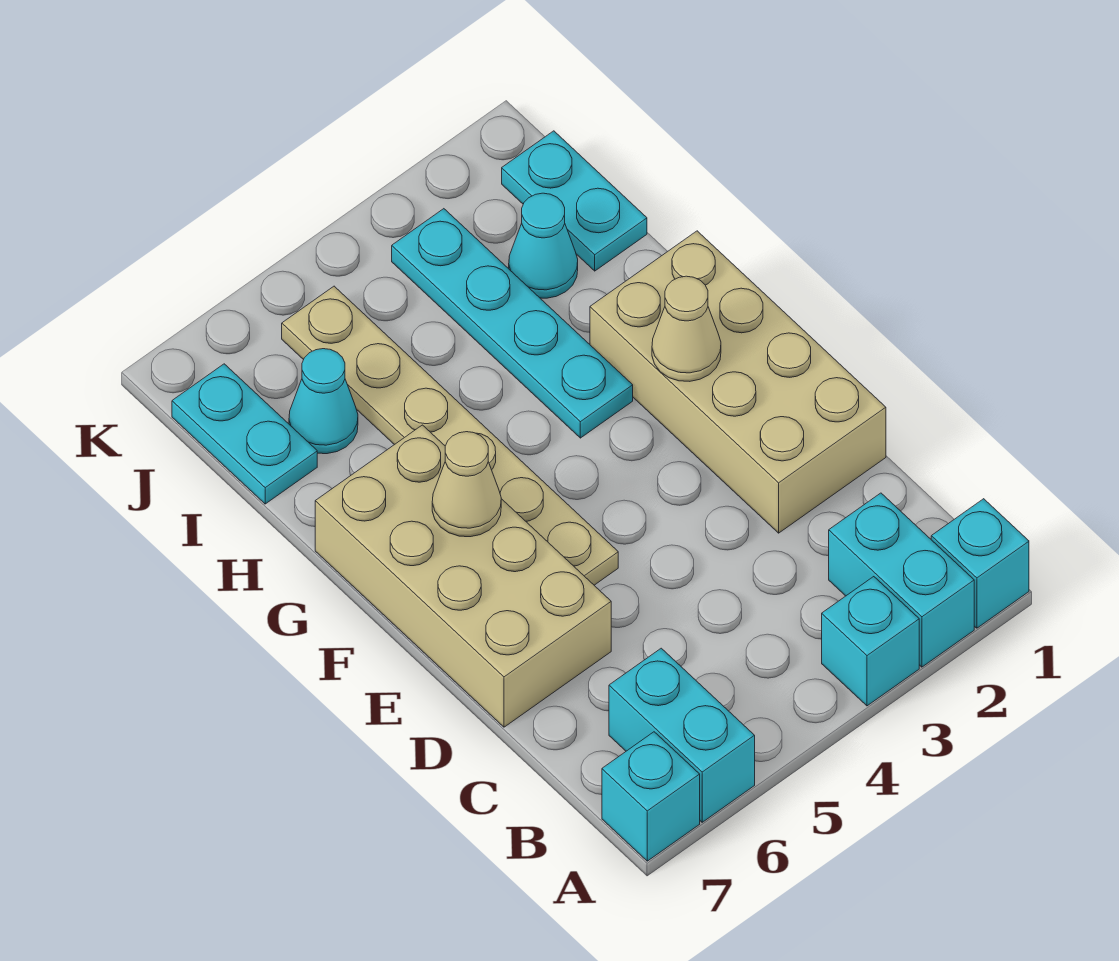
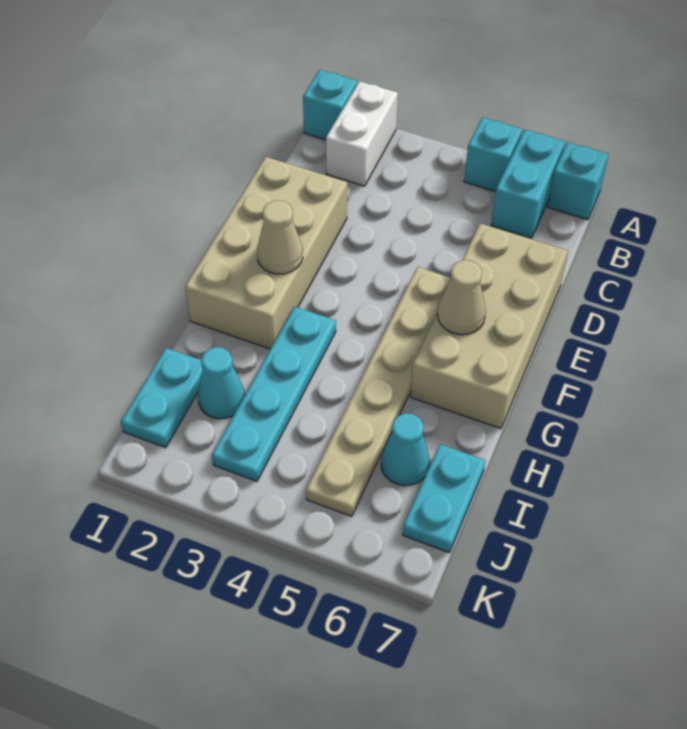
cyan 1x2 brick [829,493,974,667] -> white 1x2 brick [326,81,398,186]
cyan 1x1 brick [822,577,919,706] -> cyan 1x1 brick moved to [464,117,522,192]

